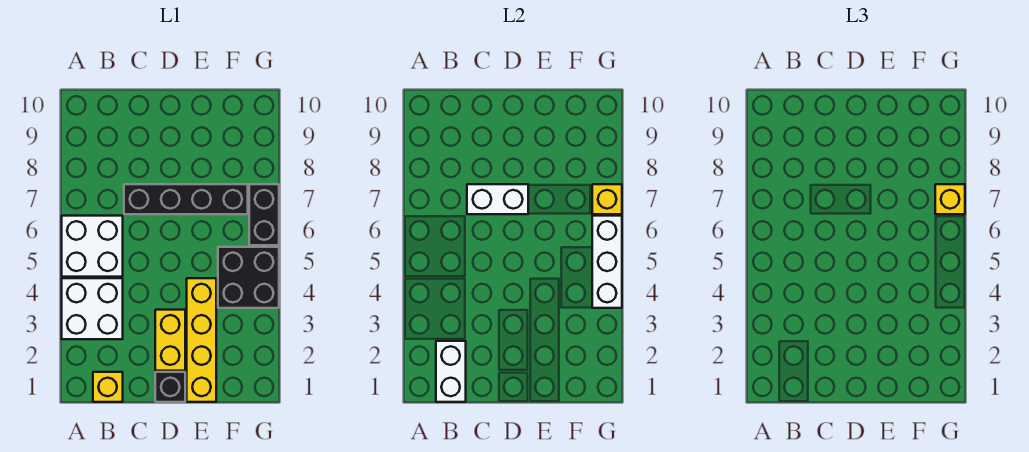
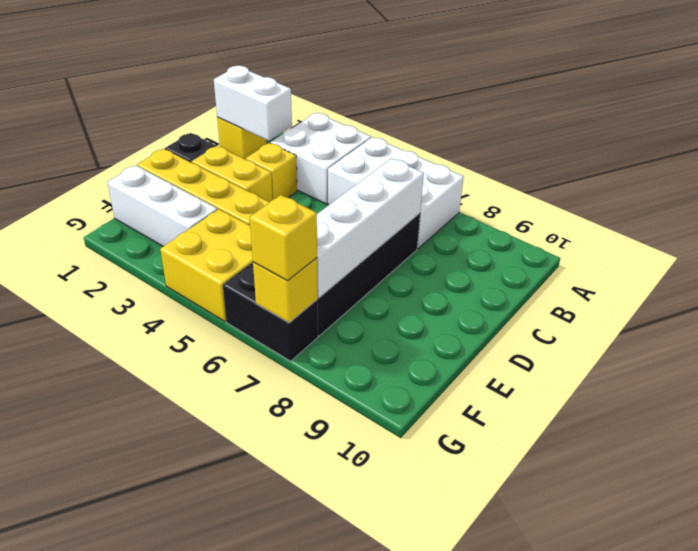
white 2x2 brick [62,216,123,277] -> white 2x3 brick [328,137,463,249]
none -> yellow 1x1 brick [245,143,297,199]
white 1x2 brick [467,184,528,214] -> white 1x4 brick [317,158,424,298]
black 2x2 brick [218,247,279,308] -> yellow 2x2 brick [160,209,253,322]
white 1x3 brick [592,216,622,308] -> white 1x3 brick moved to [107,165,217,246]

